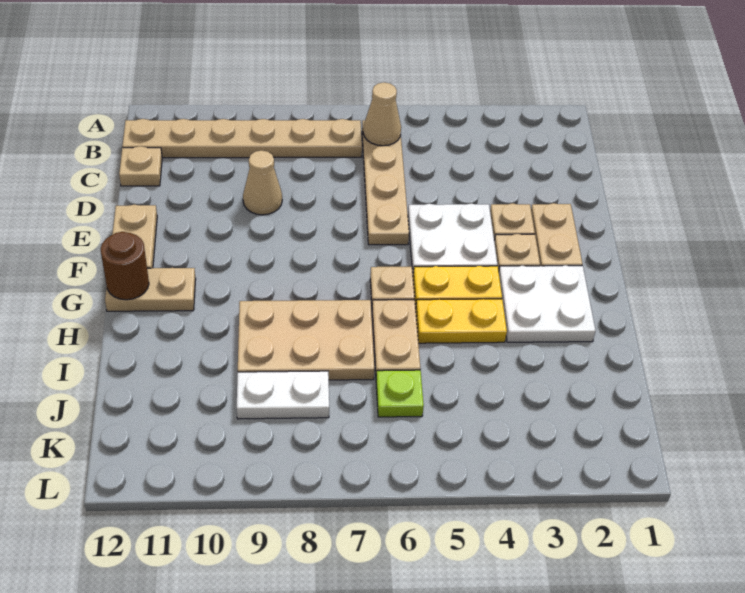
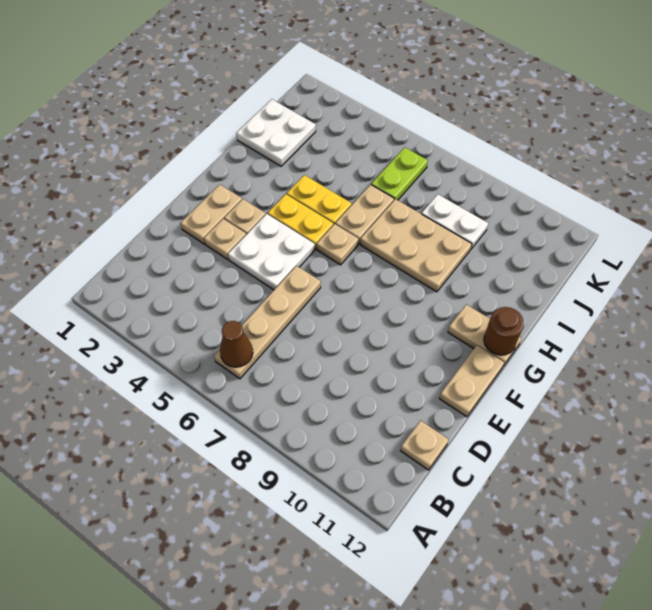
tan 1x1 cone [363,83,401,146] -> brown 1x1 cone [220,321,253,367]
tan 1x6 plate [122,119,362,158] -> none
tan 1x1 cone [243,150,282,215] -> none
white 2x2 plate [499,265,596,342] -> white 2x2 plate moved to [236,99,316,166]
lime 1x1 plate [376,370,424,417] -> lime 1x2 plate [371,147,428,200]

